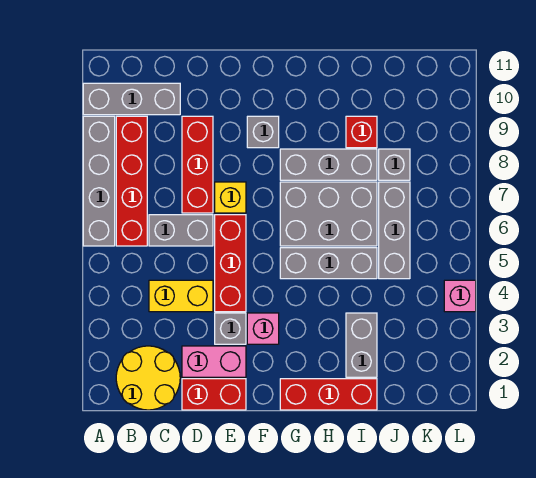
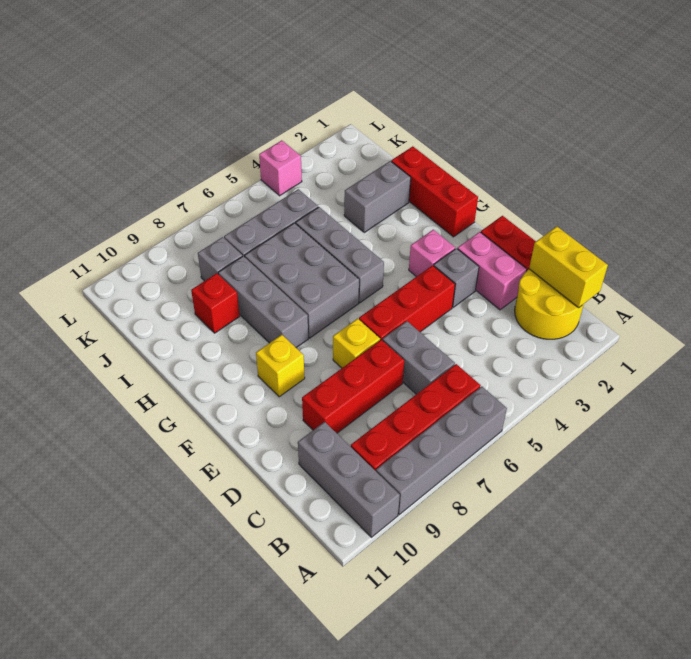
yellow 1x2 brick [149,280,213,312] -> yellow 1x2 brick moved to [529,227,608,308]
grey 1x1 brick [247,116,279,148] -> yellow 1x1 brick [256,335,305,397]

